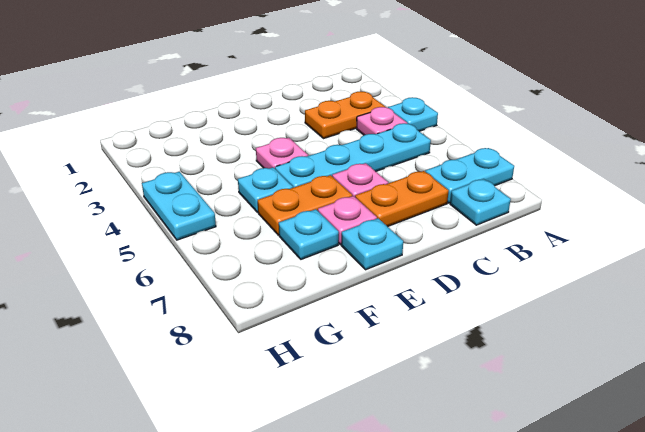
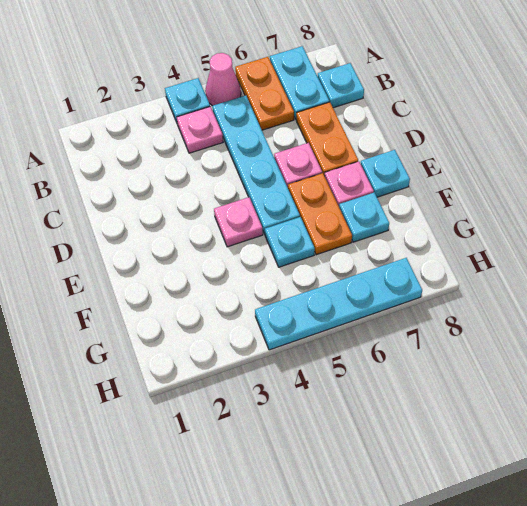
none -> pink 1x1 cone [205,53,241,106]
orange 1x2 plate [305,91,385,139] -> orange 1x2 plate moved to [235,57,294,130]
cyan 1x2 plate [142,172,216,240] -> cyan 1x4 plate [255,258,422,350]

